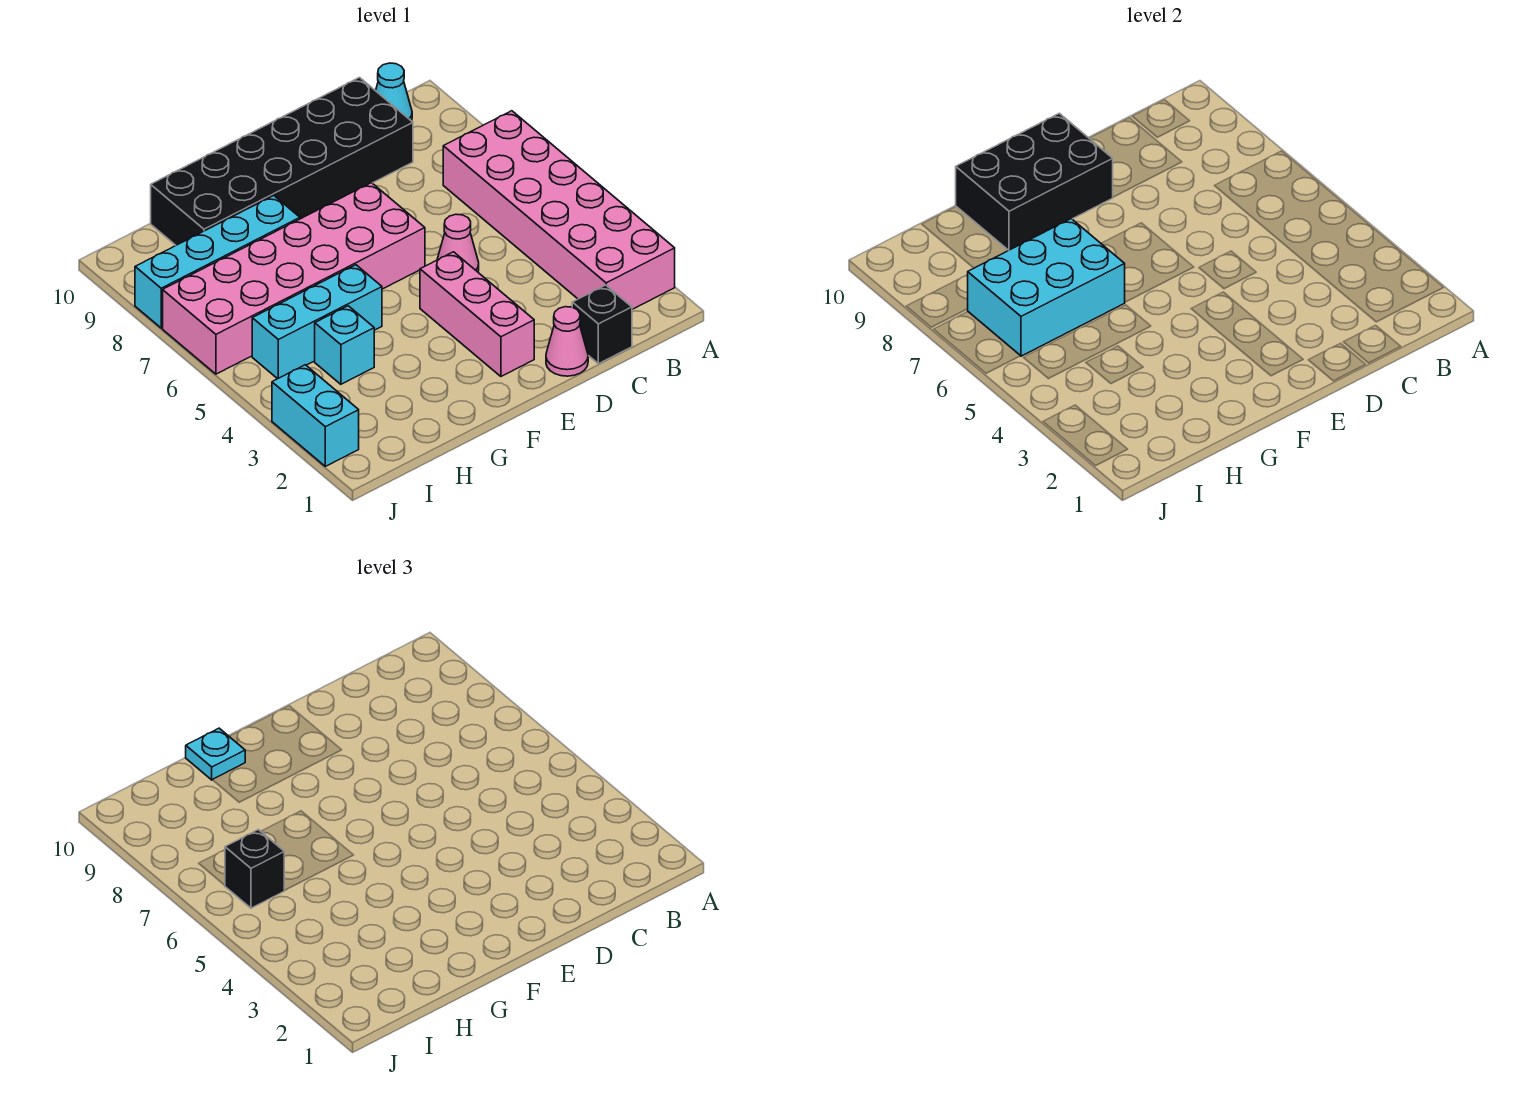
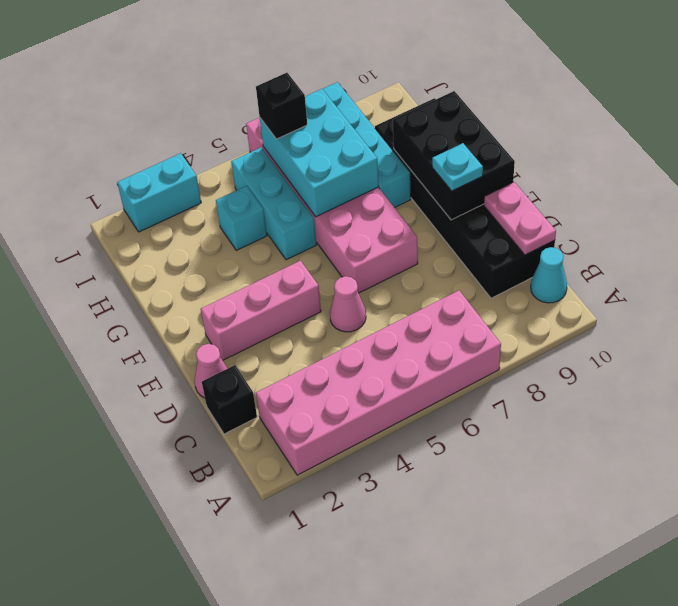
none -> pink 1x2 plate [484,182,556,255]
cyan 1x1 plate [186,728,245,780] -> cyan 1x1 plate moved to [432,143,483,191]

